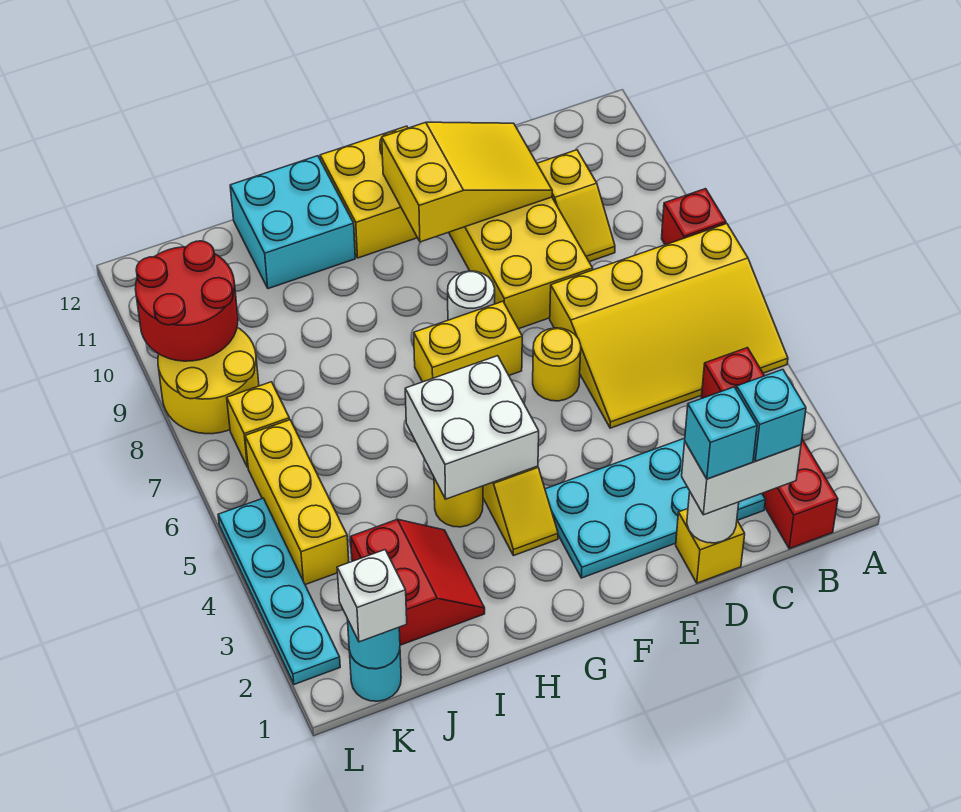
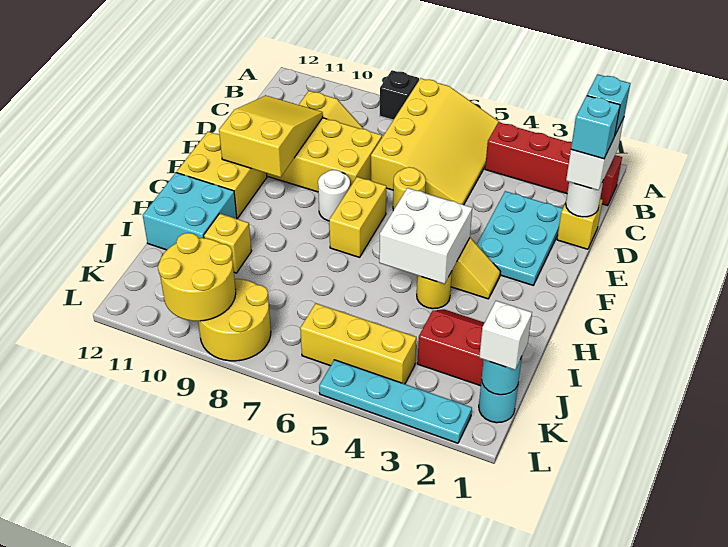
red 1x1 brick [662,189,726,245] -> black 1x1 brick [380,70,419,120]
cyan 2x4 plate [545,438,765,578] -> cyan 2x3 plate [477,191,563,285]
yellow 1x1 brick [227,382,290,467] -> yellow 1x1 brick moved to [204,214,251,273]
red 2x2 round brick [135,241,238,361] -> yellow 2x2 round brick [158,233,236,321]

